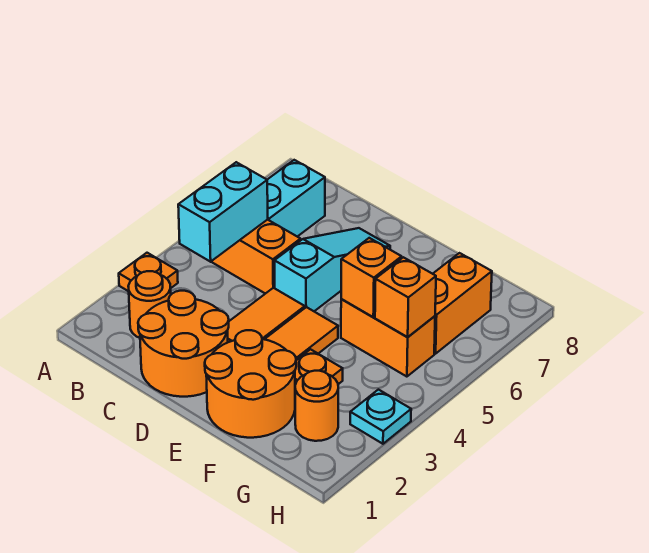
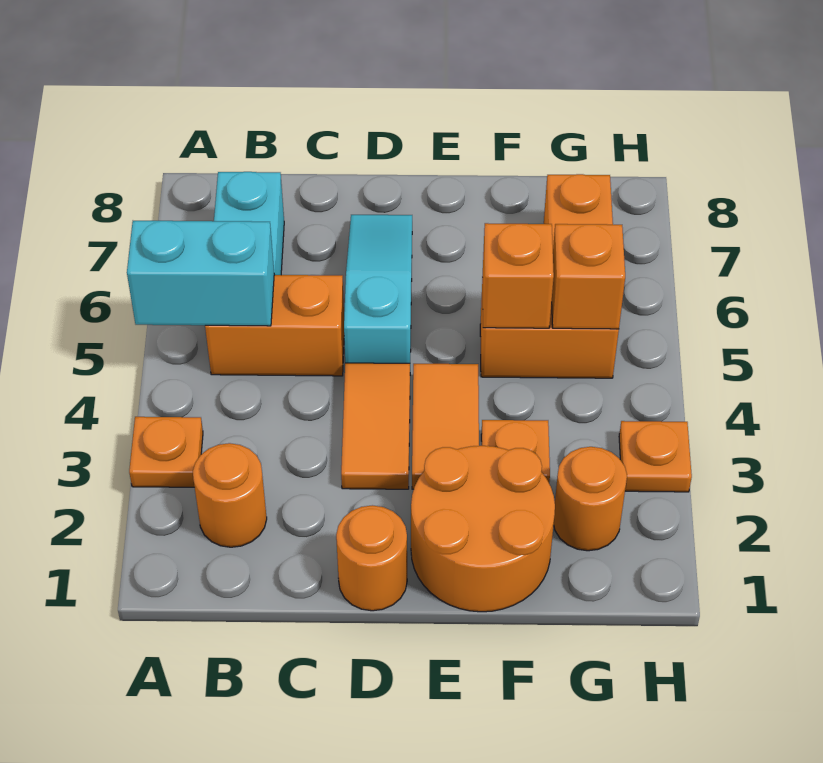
cyan 1x2 brick [178,162,268,262] -> cyan 1x2 brick turned to [127,221,274,326]
orange 2x2 round brick [138,291,229,397] -> orange 1x1 round brick [336,505,407,611]
cyan 1x1 plate [350,390,411,444] -> orange 1x1 plate [619,421,692,492]

